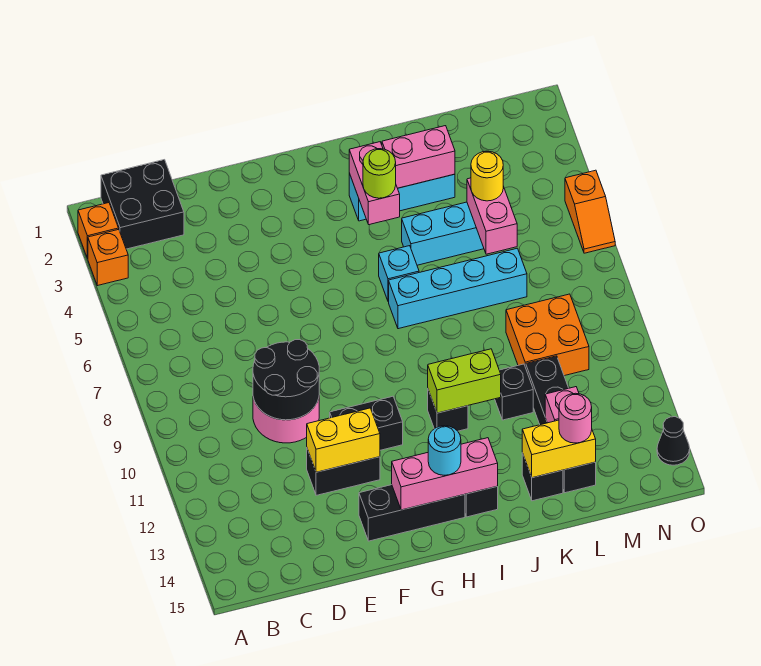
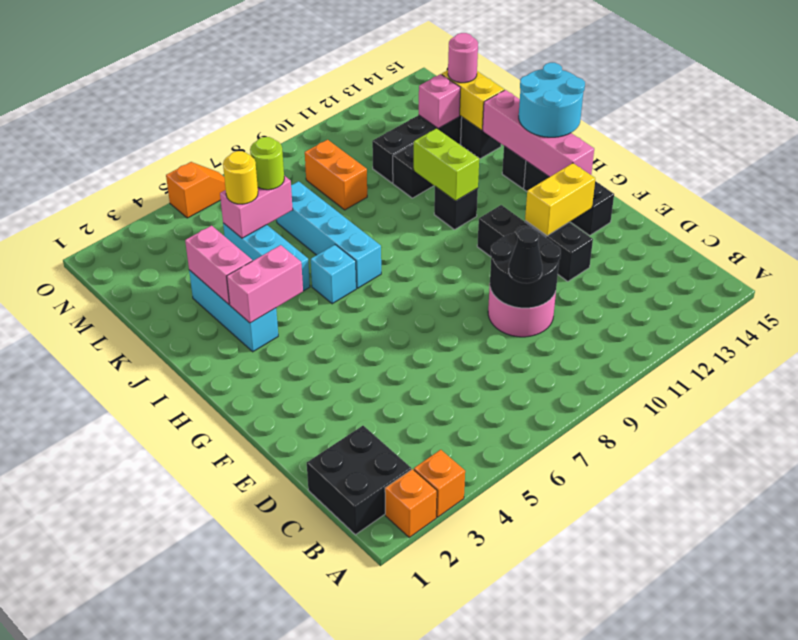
yellow 1x2 brick [307,408,380,472] -> yellow 1x2 brick turned to [525,163,595,236]
pink 1x3 brick [392,438,498,510] -> pink 1x4 brick [483,90,594,177]
cyan 1x1 round brick [428,426,461,475] -> cyan 2x2 round brick [519,63,585,137]
lime 1x1 round brick [363,149,396,198] -> lime 1x1 round brick moved to [250,137,284,190]
orange 2x2 brick [506,294,589,376] -> orange 1x2 brick [305,140,367,210]
black 1x1 cone [657,417,690,465] -> black 1x1 cone moved to [509,228,542,283]

